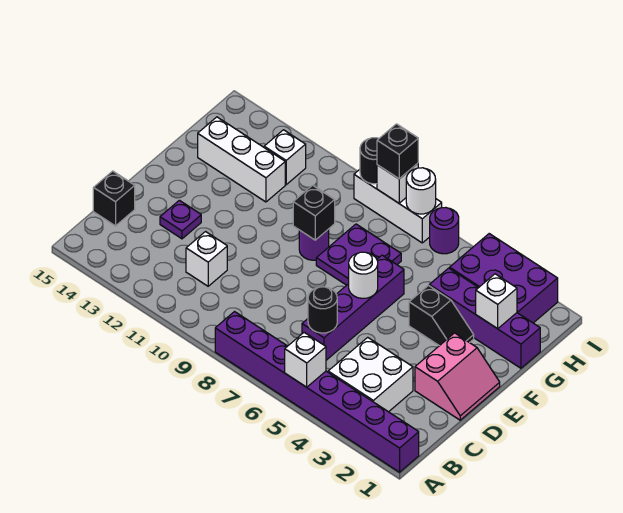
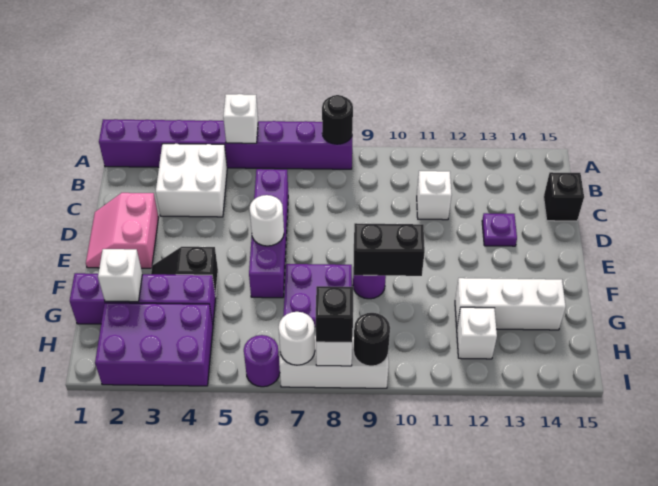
black 1x1 round brick [308,287,337,333] -> black 1x1 round brick moved to [322,95,353,144]
black 1x1 brick [293,185,335,240] -> black 1x2 brick [354,223,425,276]

